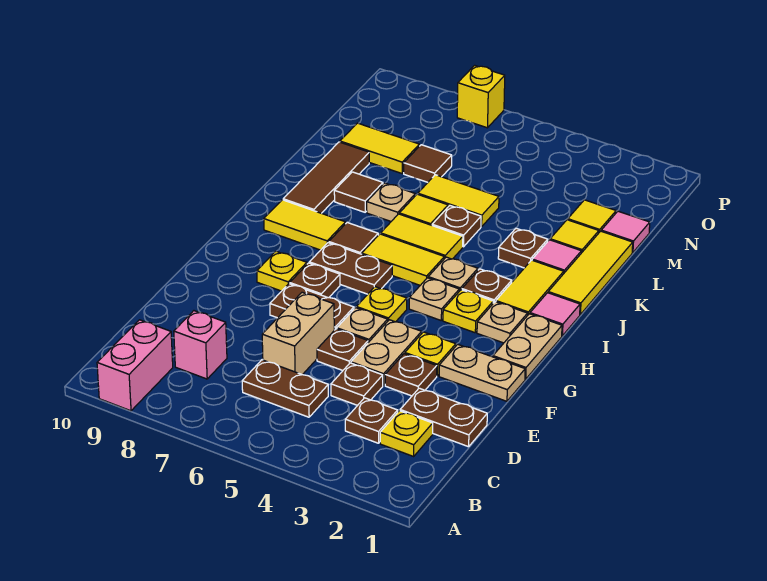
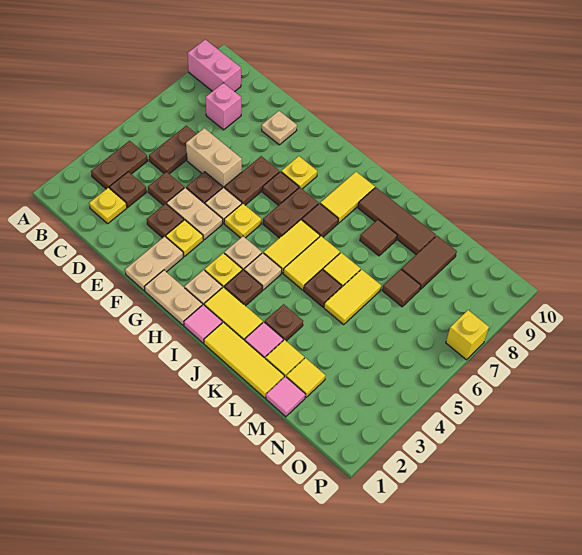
brown 1x2 plate [400,388,487,447] -> brown 1x2 plate moved to [91,141,148,189]
tan 1x1 plate [367,183,415,221] -> tan 1x1 plate moved to [262,111,297,145]
yellow 1x2 tile [340,123,419,173] -> brown 1x2 tile [402,236,457,289]

